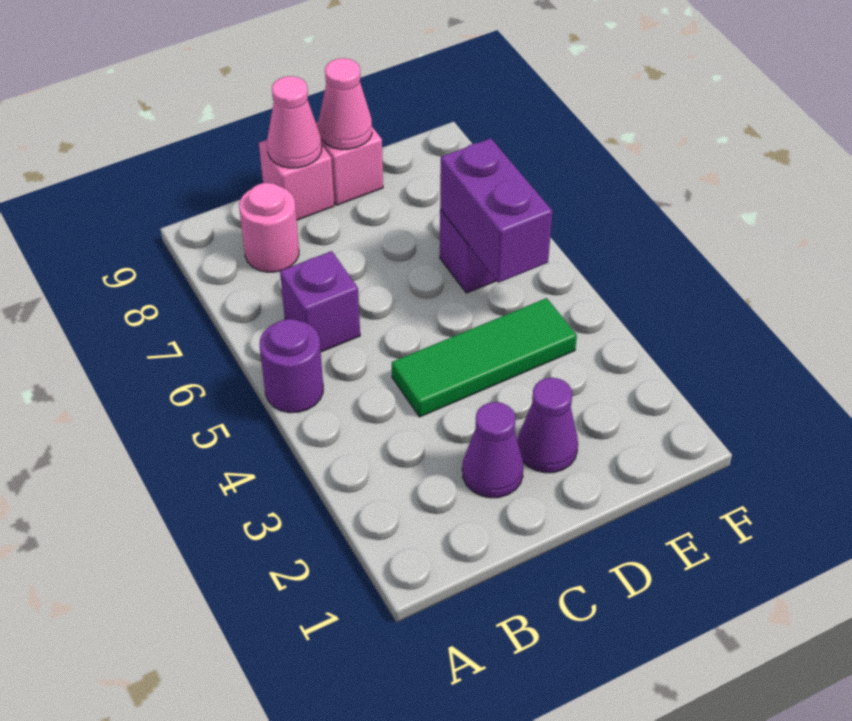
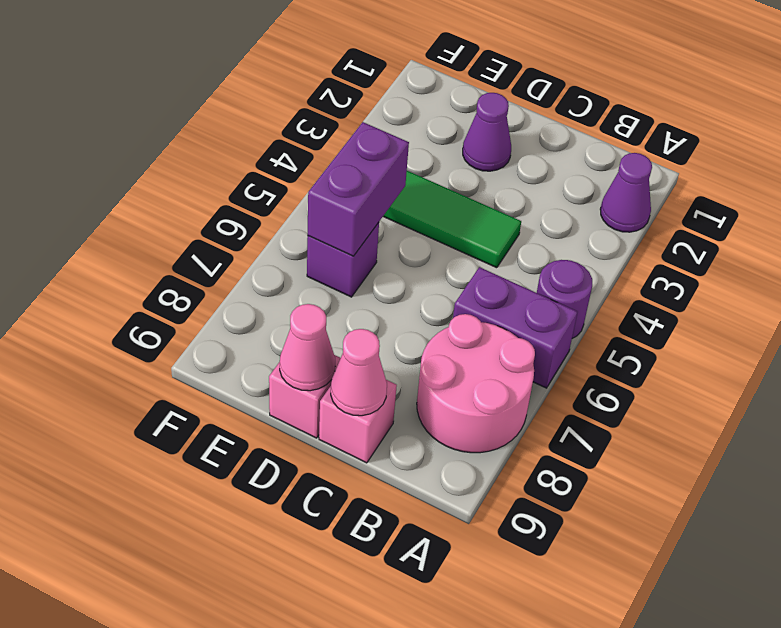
purple 1x1 brick [280,251,360,352] -> purple 1x2 brick [453,267,578,388]
pink 1x1 round brick [239,183,299,272] -> pink 2x2 round brick [417,314,535,453]
purple 1x1 cone [462,402,524,498] -> purple 1x1 cone moved to [600,153,652,232]

